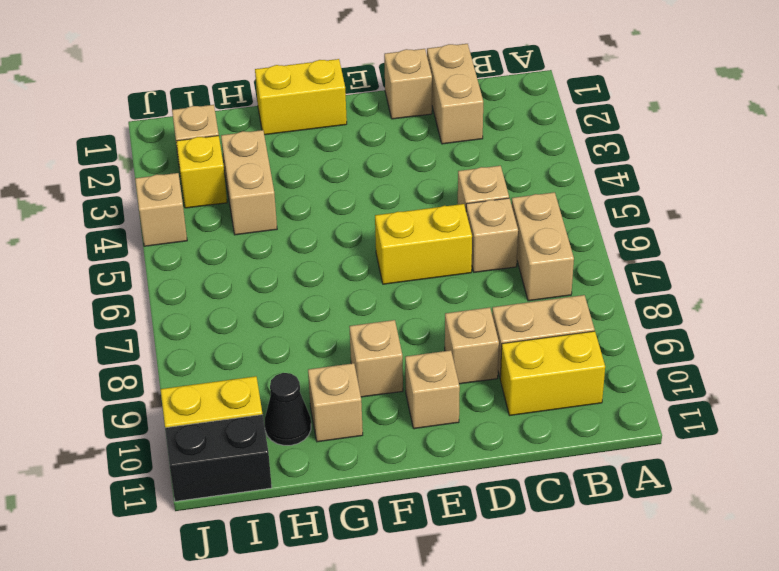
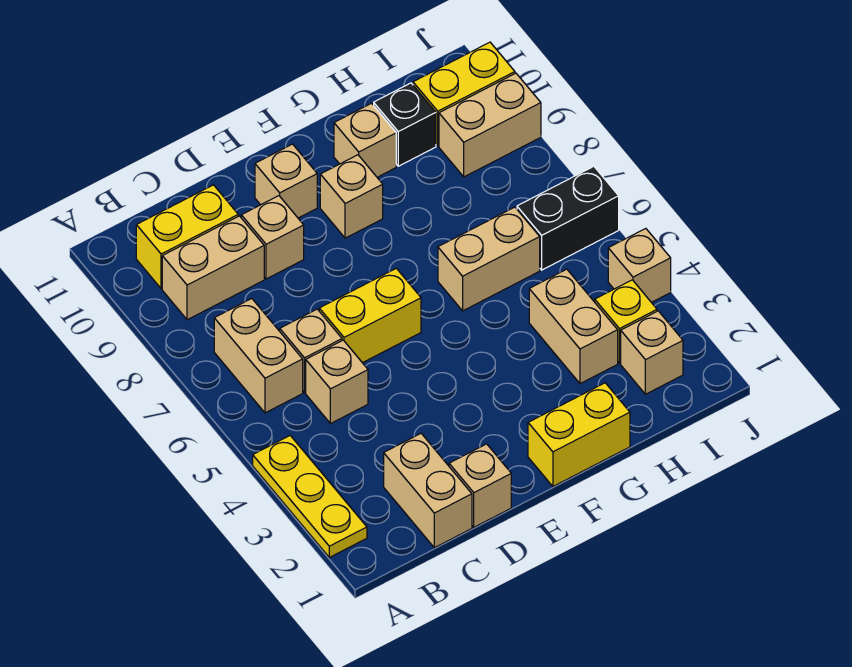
none -> yellow 1x3 plate [253,436,367,557]
none -> tan 1x2 brick [438,207,540,311]
black 1x1 cone [265,373,311,445] -> black 1x1 brick [374,83,436,166]
none -> tan 1x2 brick [439,73,541,177]
black 1x2 brick [165,415,272,501] -> black 1x2 brick moved to [517,166,619,270]

